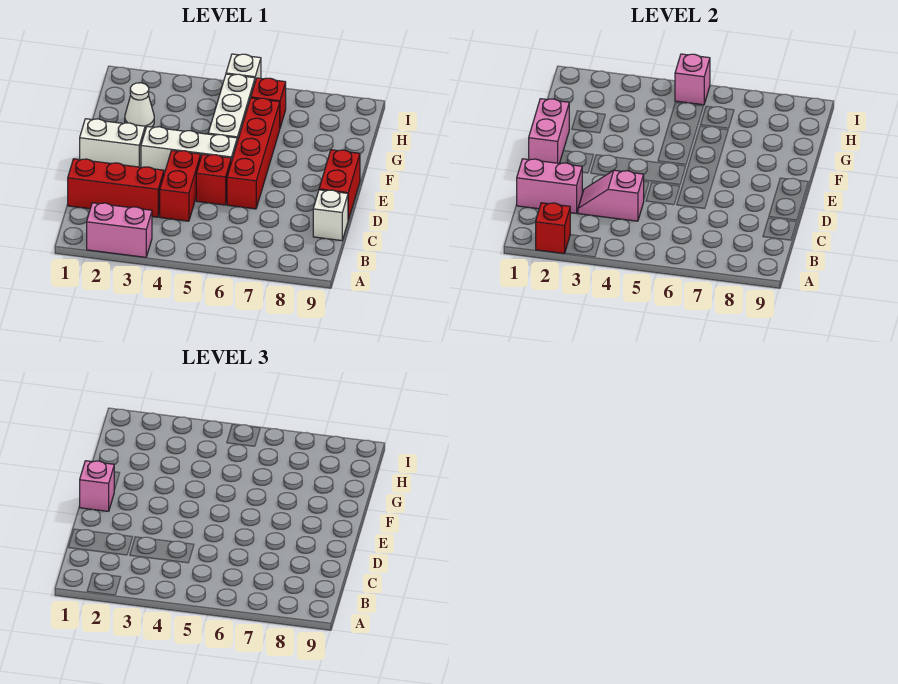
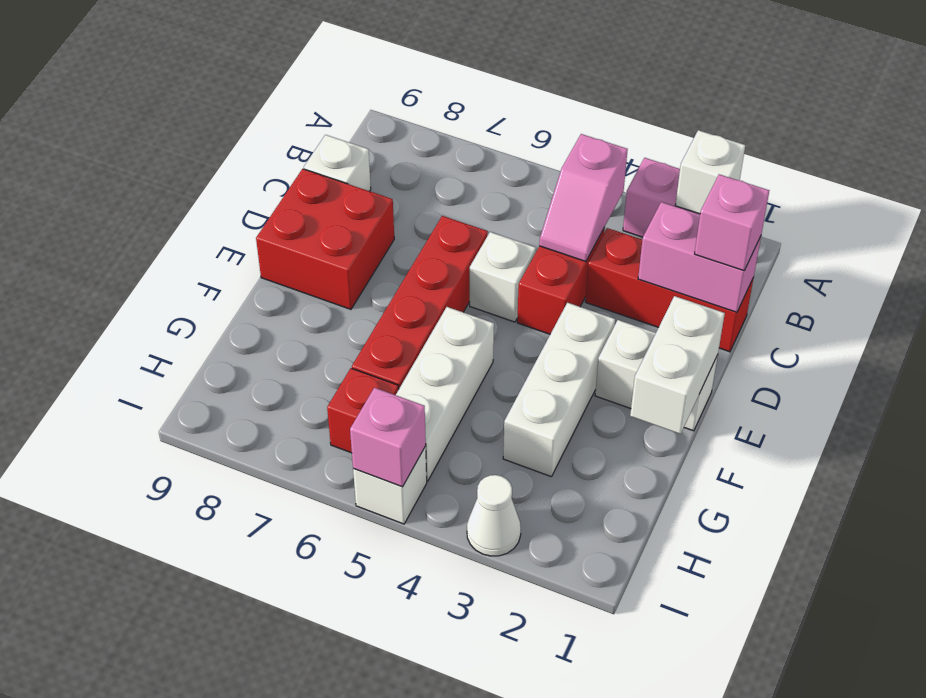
red 1x1 brick [536,203,570,254] -> white 1x1 brick [675,130,745,214]
pink 1x2 slope [578,170,644,221] -> pink 1x2 slope turned to [539,134,628,261]
red 1x1 brick [196,154,231,205] -> white 1x1 brick [470,232,536,322]
red 1x2 brick [319,150,360,220] -> red 2x2 brick [256,169,394,309]
pink 1x2 brick [529,99,569,163] -> white 1x2 brick [630,296,725,434]
pink 1x1 brick [80,461,114,511] -> pink 1x1 brick moved to [695,174,769,271]
white 1x3 brick [141,127,237,173] -> white 1x3 brick turned to [503,303,615,477]
white 1x1 cone [125,83,154,130] -> white 1x1 cone moved to [467,475,521,556]

